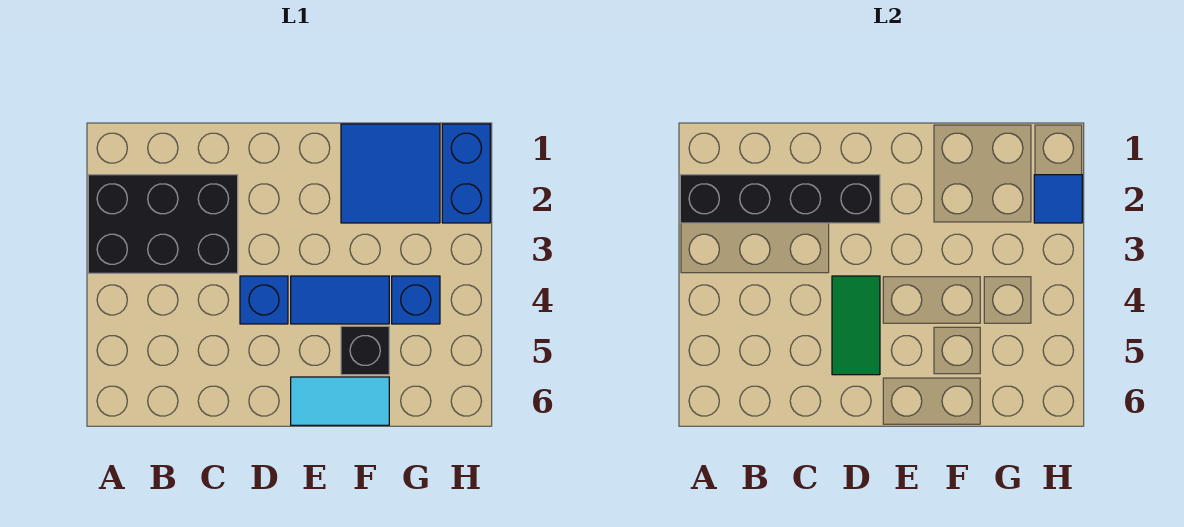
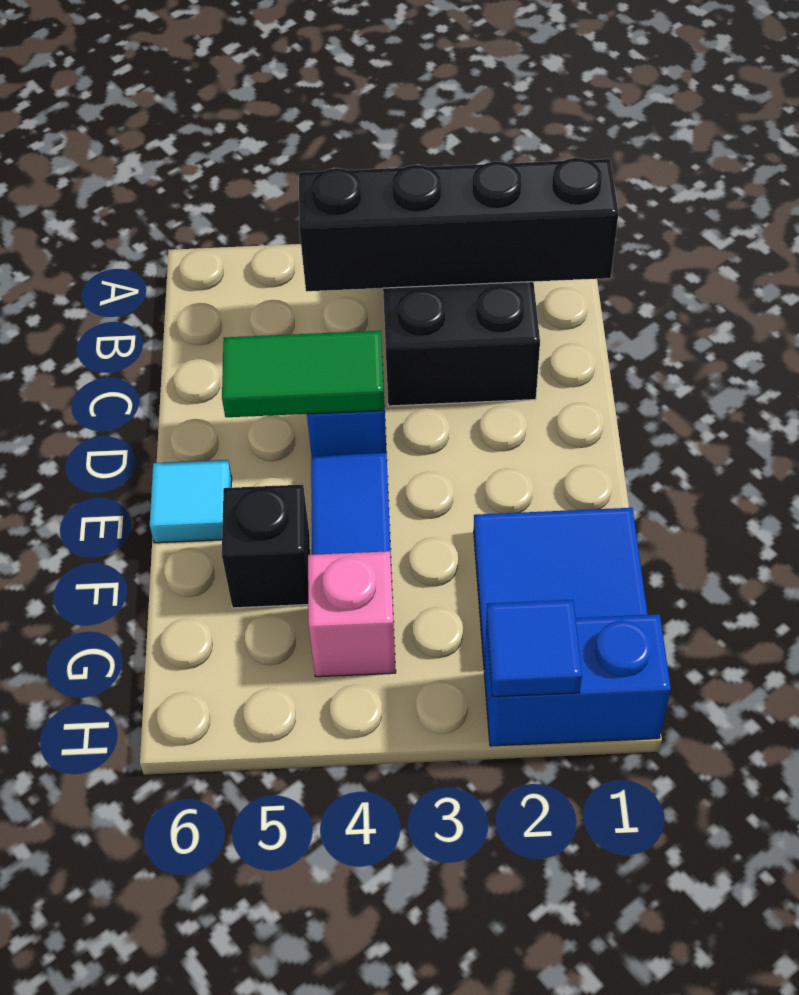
black 1x4 brick [680,175,880,223] -> black 1x4 brick turned to [299,158,619,291]
cyan 1x2 tile [291,377,389,425] -> cyan 1x1 tile [150,460,232,543]
blue 1x1 brick [392,276,440,324] -> pink 1x1 brick [308,551,396,677]

